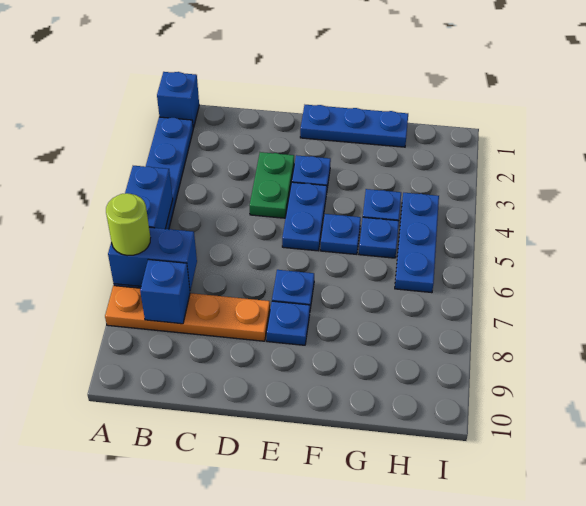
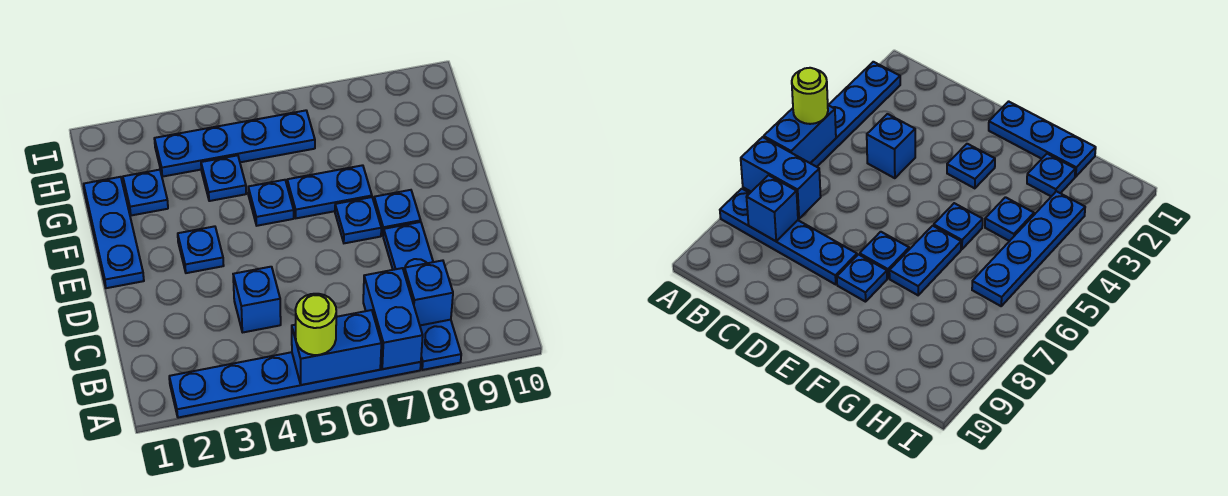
blue 1x1 brick [157,72,199,128] -> blue 1x1 brick moved to [233,267,281,332]
lime 1x1 round brick [106,193,150,256] -> lime 1x1 round brick moved to [295,294,336,355]
orange 1x4 plate [105,286,270,341] -> blue 1x4 plate [383,222,461,370]
green 1x2 plate [250,152,294,218] -> none
blue 1x2 plate [282,182,327,251] -> blue 1x2 plate moved to [287,165,372,218]
blue 1x1 plate [359,217,399,258] -> blue 1x1 plate moved to [123,170,168,216]
blue 1x3 plate [395,193,439,293] -> blue 1x4 plate [154,110,315,176]

